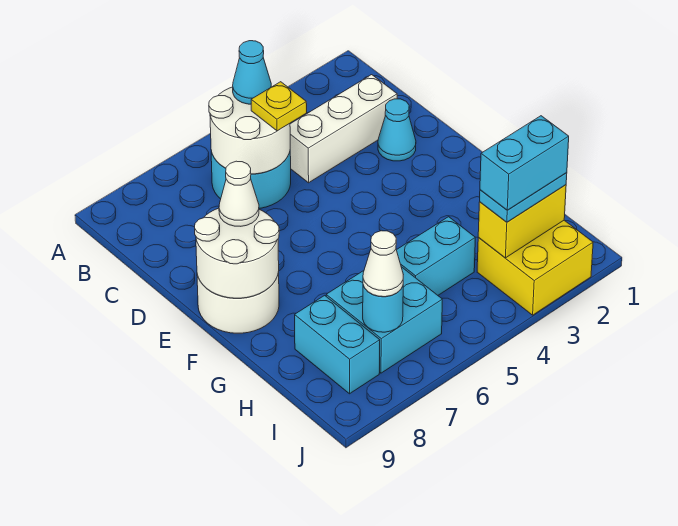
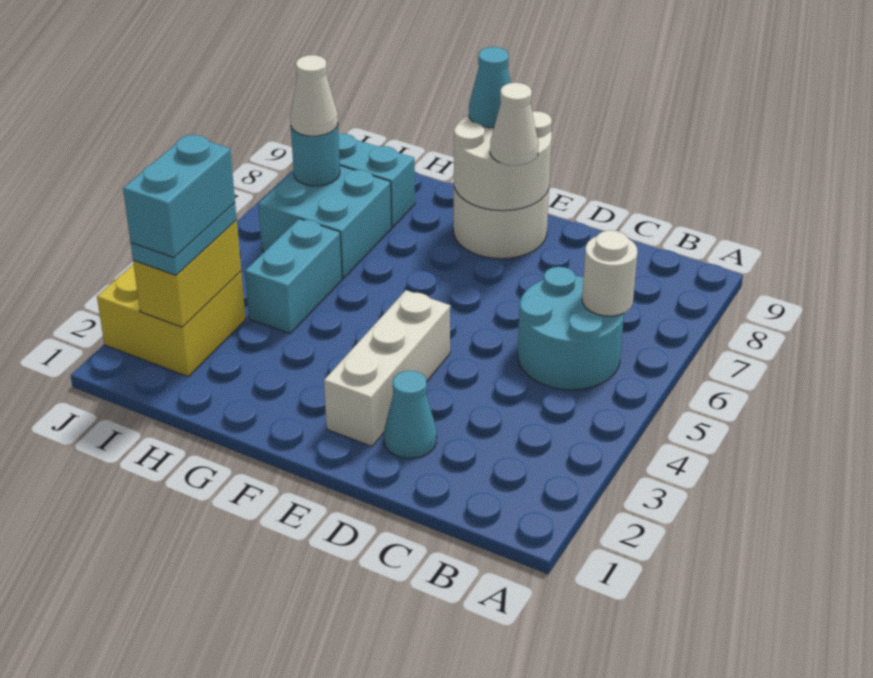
white 2x2 round brick [209,87,290,174] -> white 1x1 round brick [582,230,637,316]
cyan 1x1 cone [233,41,271,104] -> cyan 1x1 cone moved to [469,47,511,128]
white 1x3 brick [290,75,397,183] -> white 1x3 brick moved to [324,290,450,446]
yellow 1x1 plate [251,82,307,131] -> none

